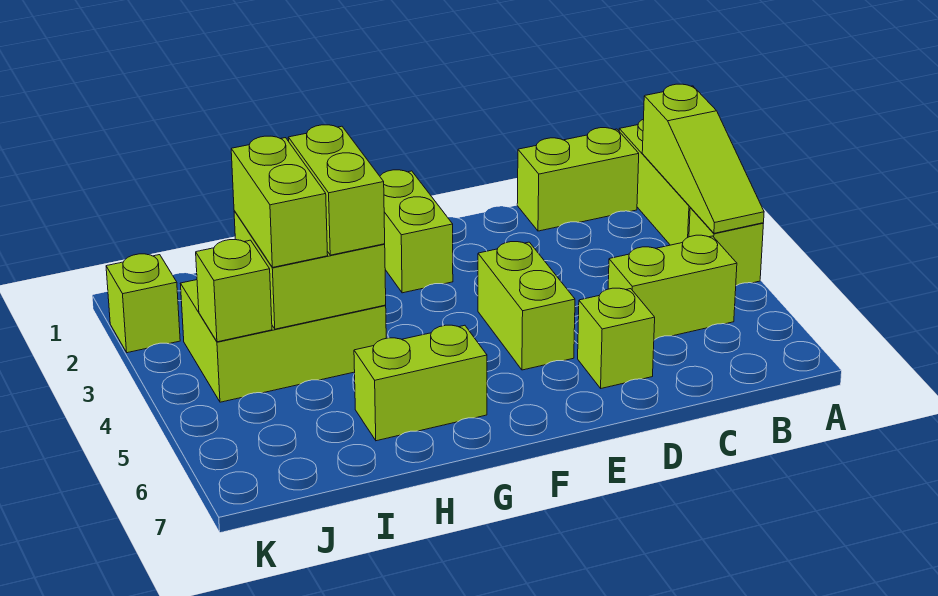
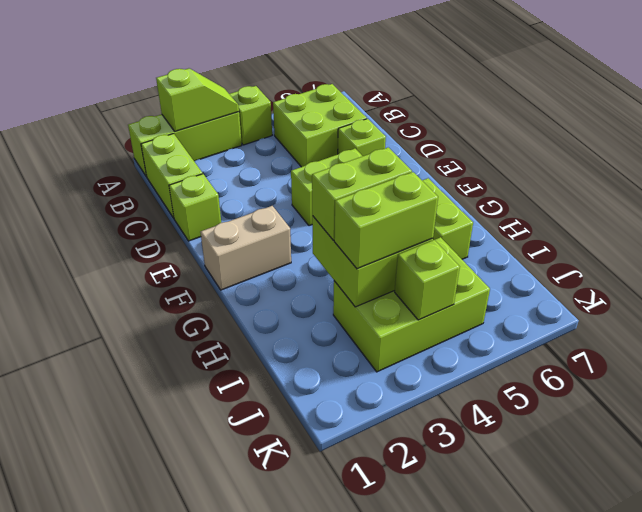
lime 1x3 slope [642,84,764,233] -> lime 1x2 slope [156,68,239,131]
lime 1x2 brick [608,235,737,340] -> lime 2x2 brick [273,84,367,167]
lime 1x2 brick [380,170,453,293] -> tan 1x2 brick [200,206,291,290]
lime 2x3 brick [180,280,386,402] -> lime 2x3 brick turned to [333,237,490,372]
lime 1x1 brick [106,254,180,353] -> lime 1x1 brick moved to [169,174,221,241]

